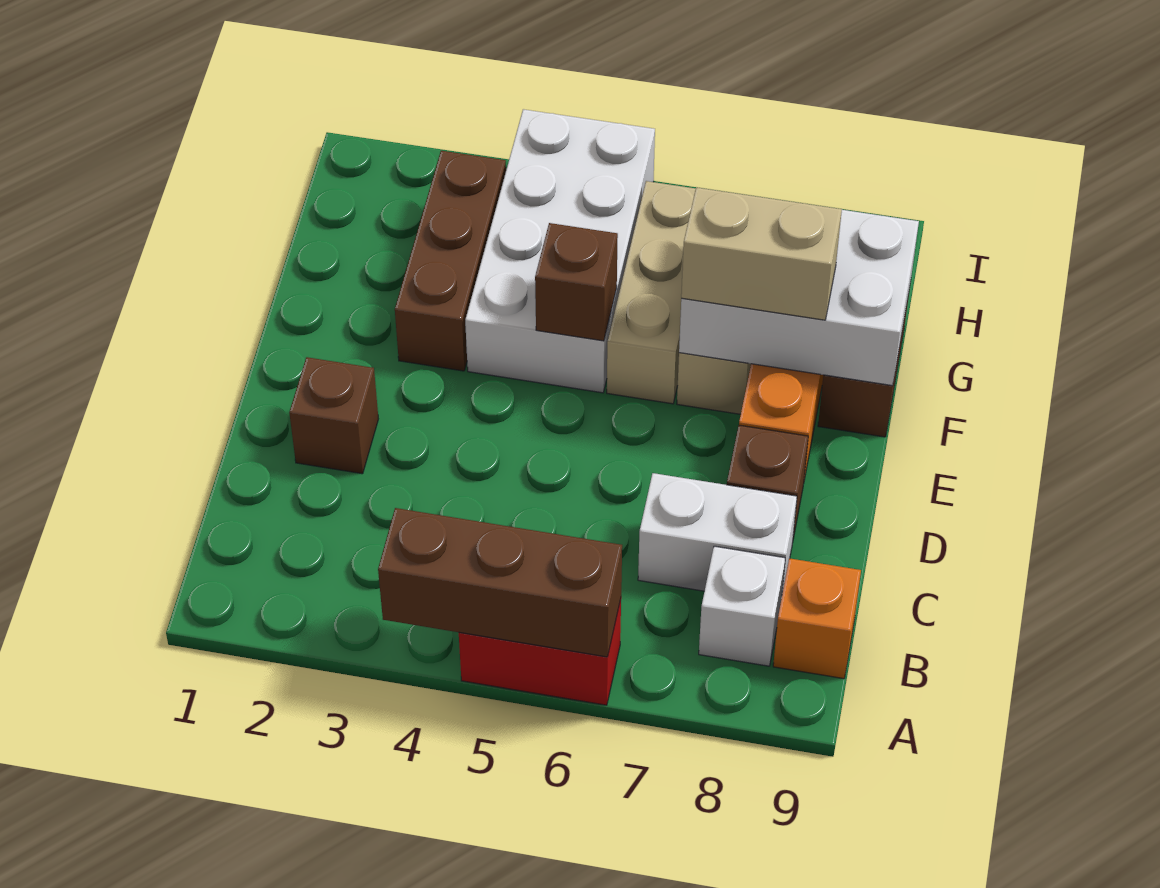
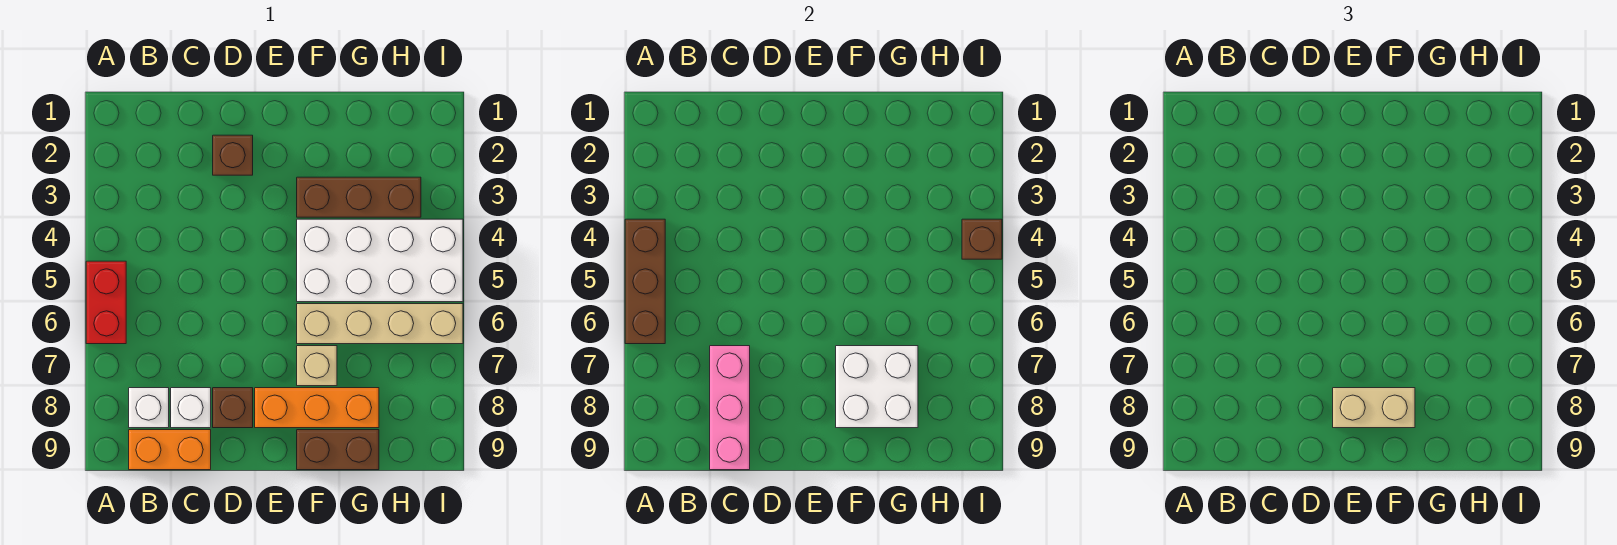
orange 1x1 brick [773,558,861,679] -> orange 1x2 brick [129,430,211,470]
white 1x2 brick [638,473,797,593] -> white 1x1 brick [171,388,211,428]
none -> pink 1x3 brick [710,346,750,470]
brown 1x1 brick [535,223,618,341] -> brown 1x1 brick moved to [962,219,1002,259]
tan 1x3 brick [607,181,696,404] -> tan 1x4 brick [297,304,463,344]
white 2x3 brick [679,210,919,386] -> white 2x2 brick [836,346,918,428]
tan 1x2 brick [681,187,842,320] -> tan 1x2 brick turned to [1333,388,1415,428]

